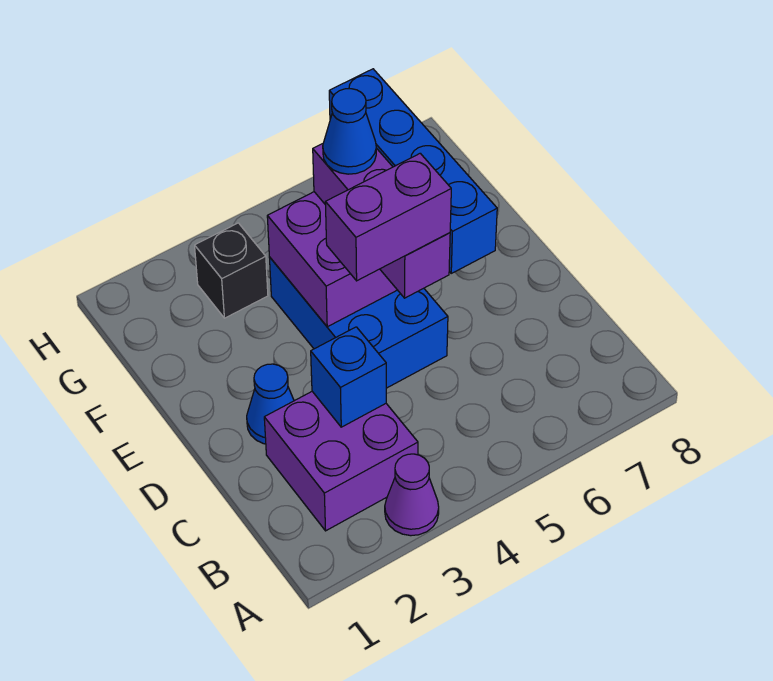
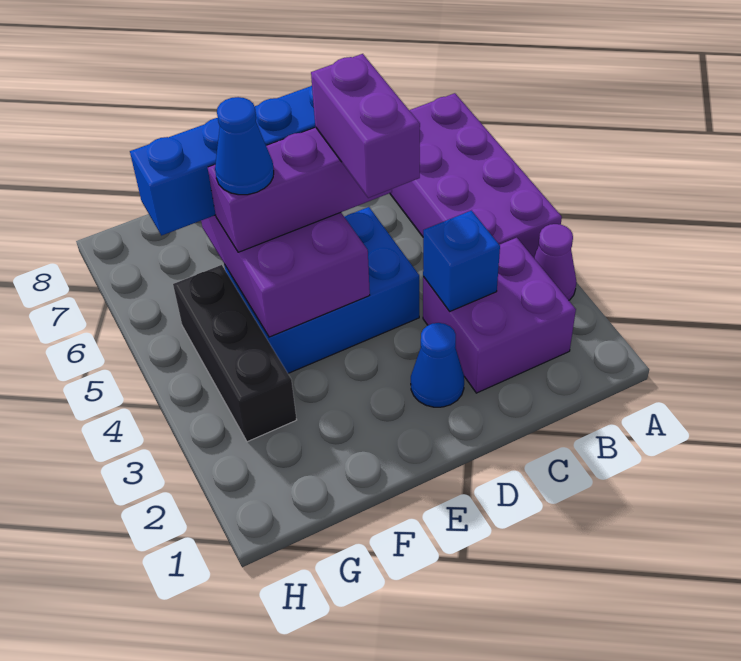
none -> purple 2x4 brick [390,93,562,258]
black 1x1 brick [195,223,268,318] -> black 1x3 brick [173,265,297,442]

